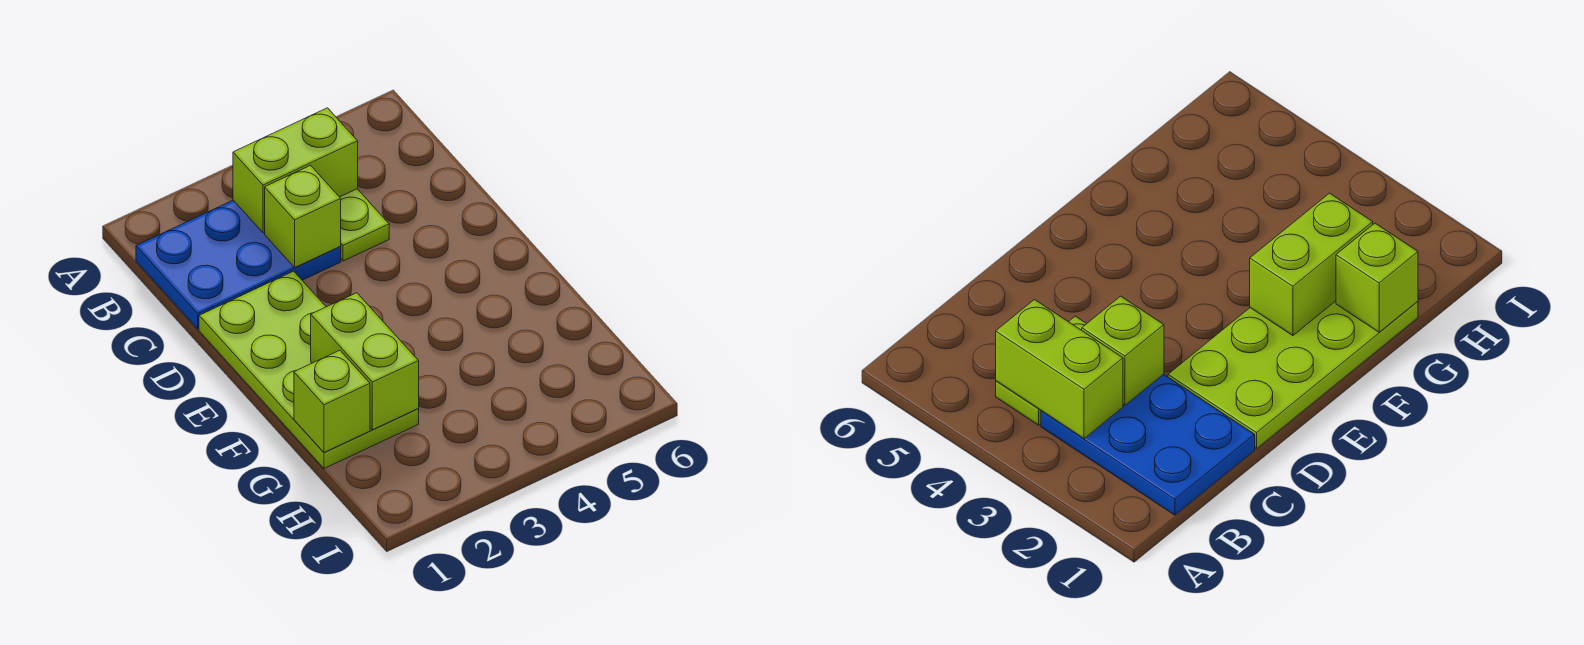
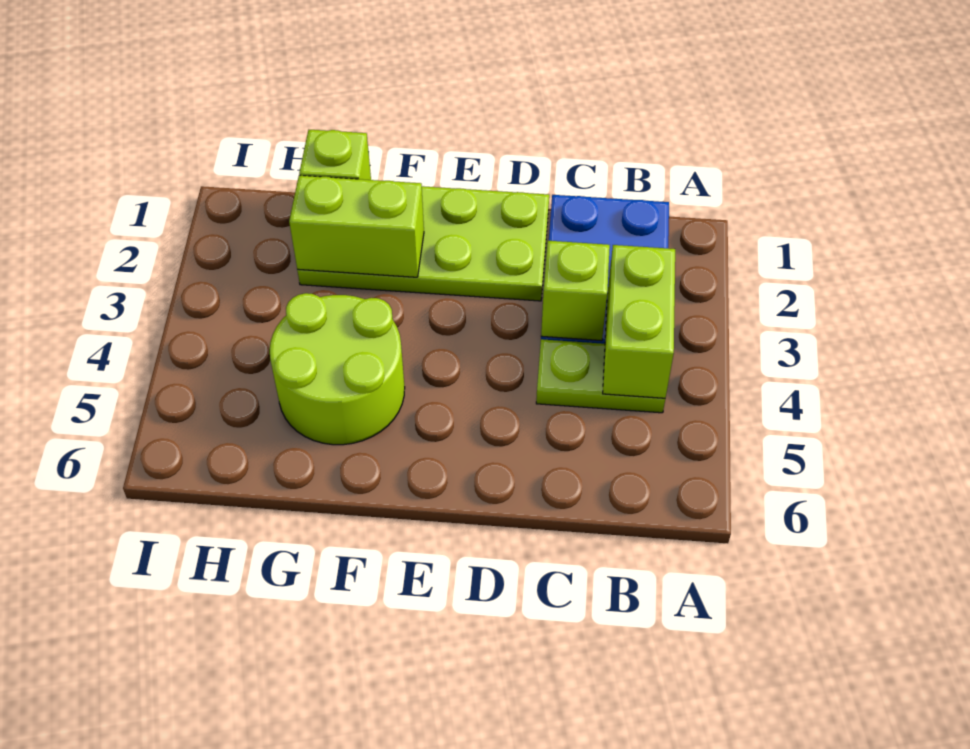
none -> lime 2x2 round brick [270,293,405,445]

